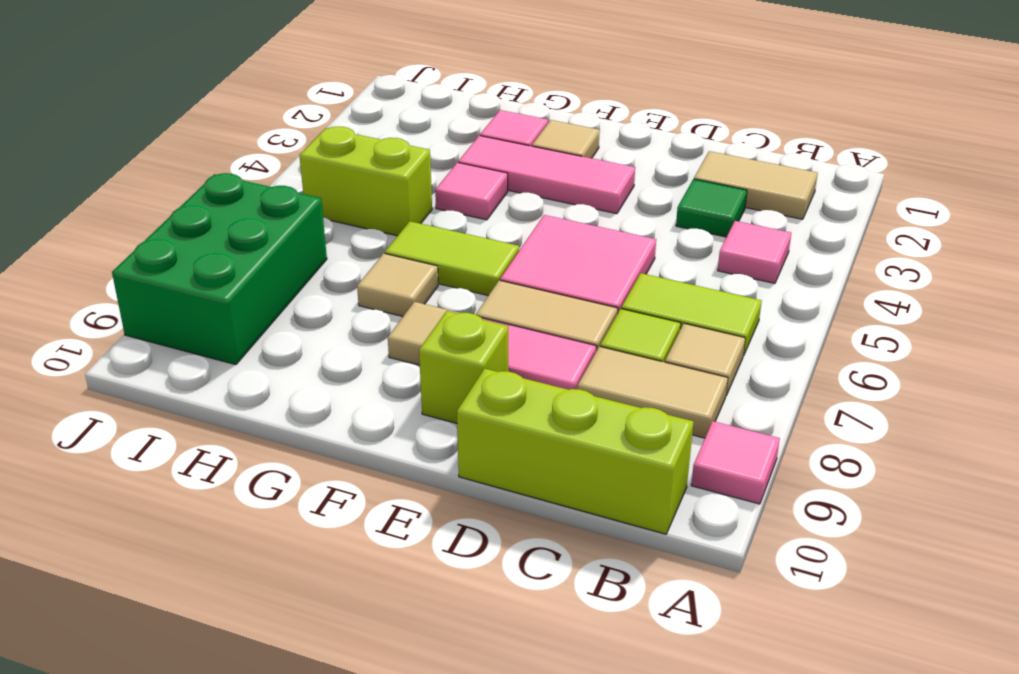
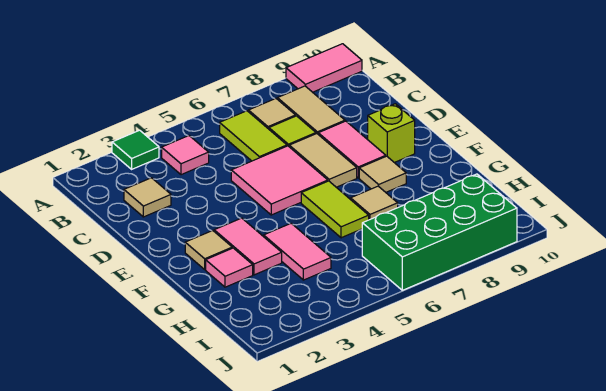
pink 1x1 tile [691,421,780,504] -> pink 1x2 tile [286,44,362,92]
tan 1x2 tile [694,151,818,219] -> tan 1x1 tile [124,178,171,217]
lime 1x3 brick [457,368,694,534] -> none
green 1x1 tile [676,179,747,237] -> green 1x1 tile moved to [112,130,159,169]
pink 1x3 tile [458,136,635,214] -> pink 1x2 tile [214,218,282,275]
pink 1x1 tile [435,163,508,220] -> pink 1x2 tile [264,223,331,280]
lime 1x2 brick [299,127,432,236] -> none
green 2x3 brick [112,173,327,365] -> green 2x4 brick [362,174,517,290]

